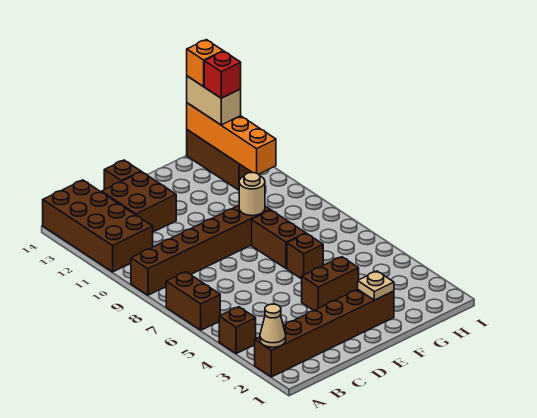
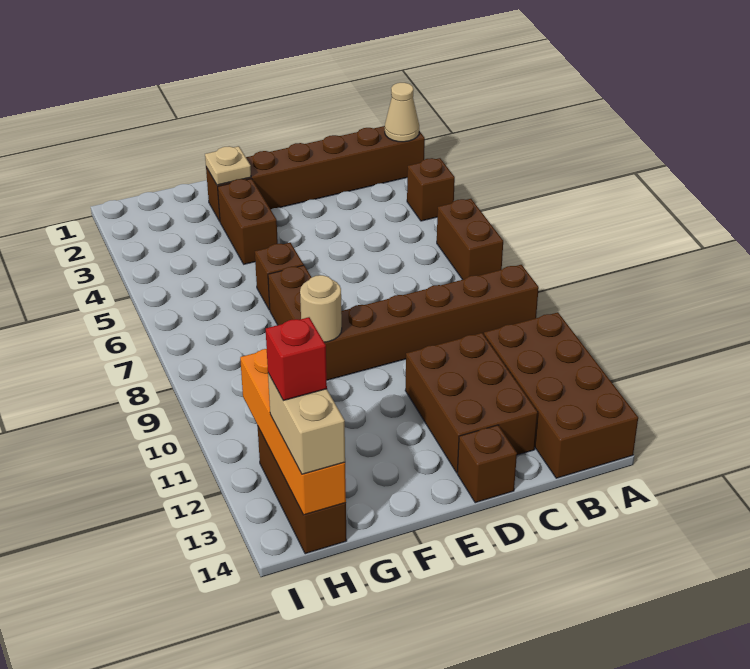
brown 2x2 brick [102,172,176,232] -> brown 2x3 brick [405,333,538,473]
brown 1x2 brick [302,257,359,310] -> brown 1x2 brick turned to [218,179,278,264]
orange 1x1 brick [187,40,223,87] -> none

